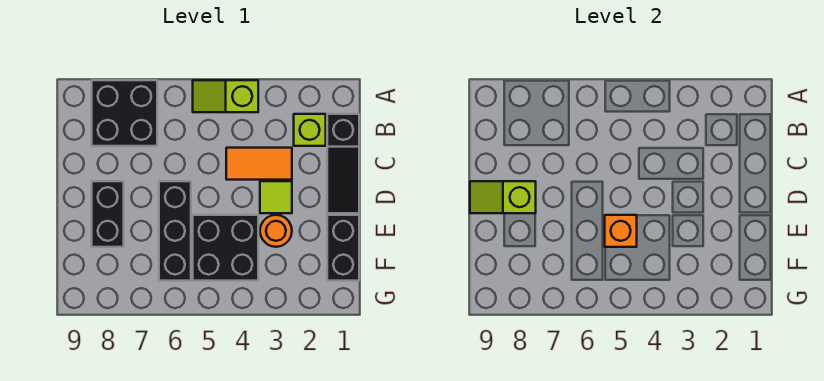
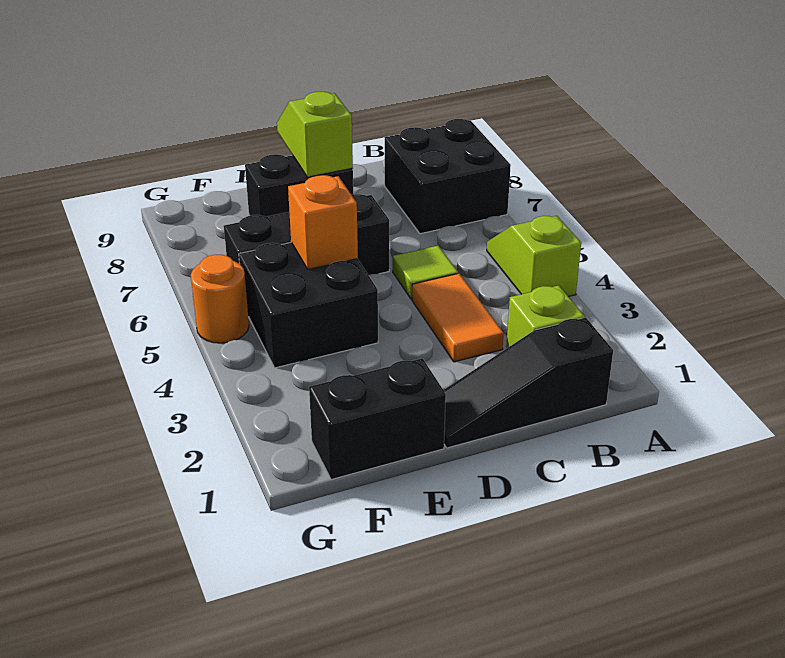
lime 1x1 tile [260,181,292,213] -> lime 1x1 tile moved to [393,246,458,299]
orange 1x1 round brick [260,215,292,247] -> orange 1x1 round brick moved to [191,255,249,343]

